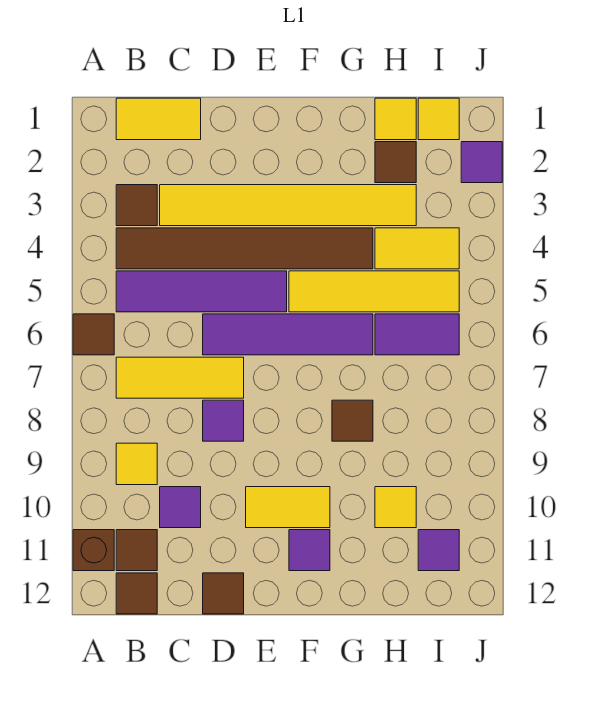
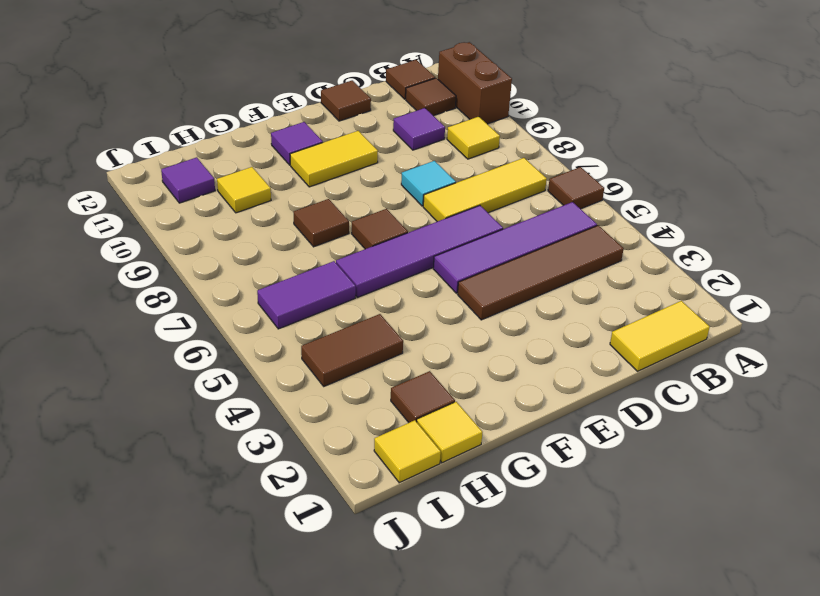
brown 1x1 brick [73,530,114,571] -> brown 1x2 brick [438,42,512,124]
brown 1x1 tile [116,185,157,226] -> brown 1x1 tile moved to [352,209,408,249]
brown 1x6 tile [116,228,373,269] -> brown 1x4 tile [458,225,624,320]
yellow 1x6 tile [160,185,416,226] -> none
purple 1x1 tile [203,400,244,441] -> cyan 1x1 tile [401,161,456,206]
yellow 1x4 tile [289,271,459,312] -> none
yellow 1x2 tile [375,228,459,269] -> brown 1x2 tile [301,314,403,386]
purple 1x1 tile [461,142,502,183] -> none

